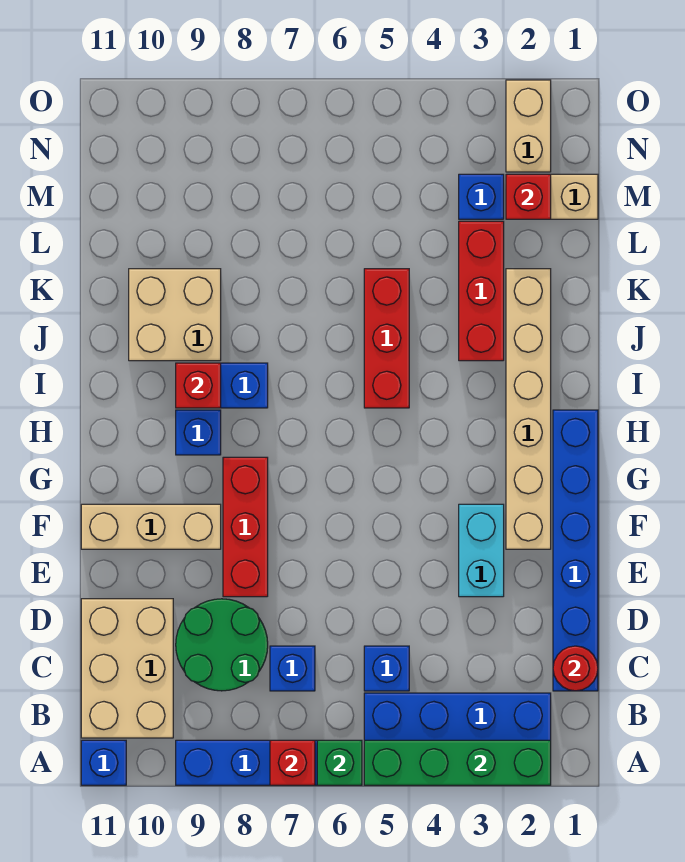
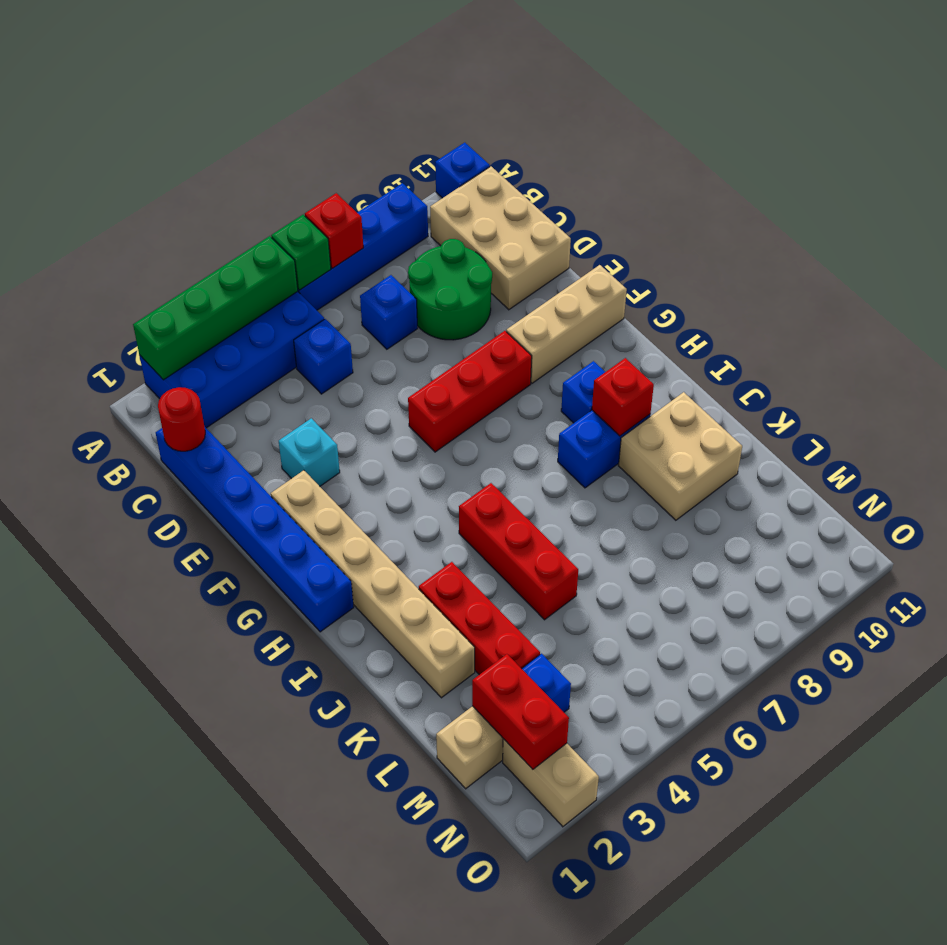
cyan 1x2 brick [459,504,504,597] -> cyan 1x1 brick [279,418,340,486]
red 1x3 brick [223,457,268,597] -> red 1x3 brick turned to [408,331,532,452]
red 1x1 brick [506,174,551,219] -> red 1x2 brick [472,654,569,769]

